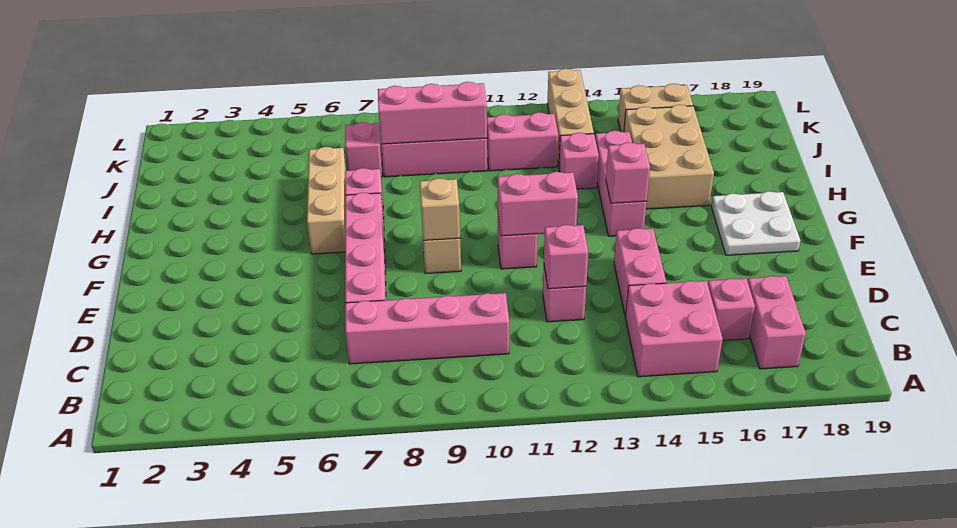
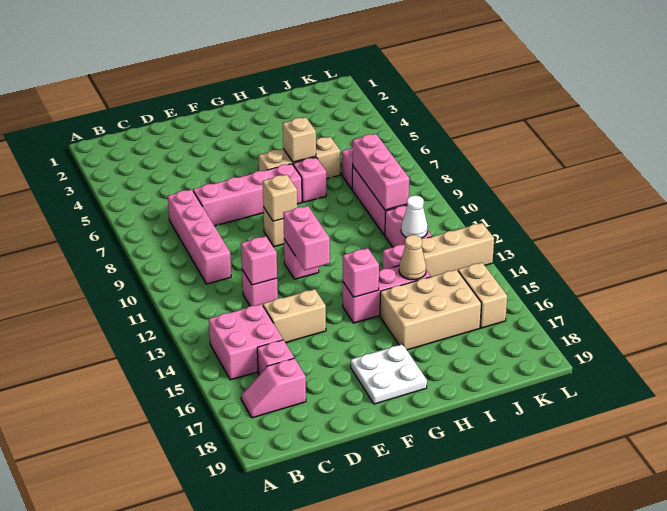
pink 1x2 brick [748,276,806,369] -> pink 1x2 slope [241,358,306,418]
pink 1x2 brick [614,228,666,317] -> tan 1x2 brick [263,289,326,343]
none -> tan 1x1 brick [283,117,316,162]
none -> tan 1x1 cone [399,235,426,280]
none -> white 1x1 cone [401,195,428,238]

